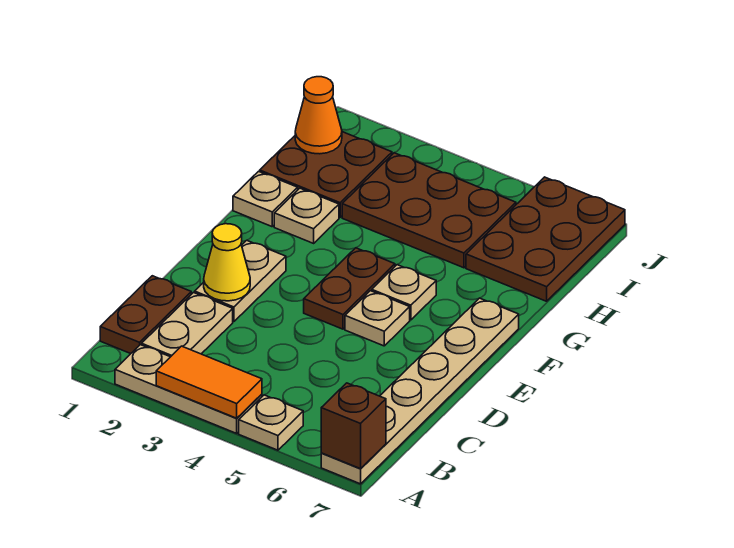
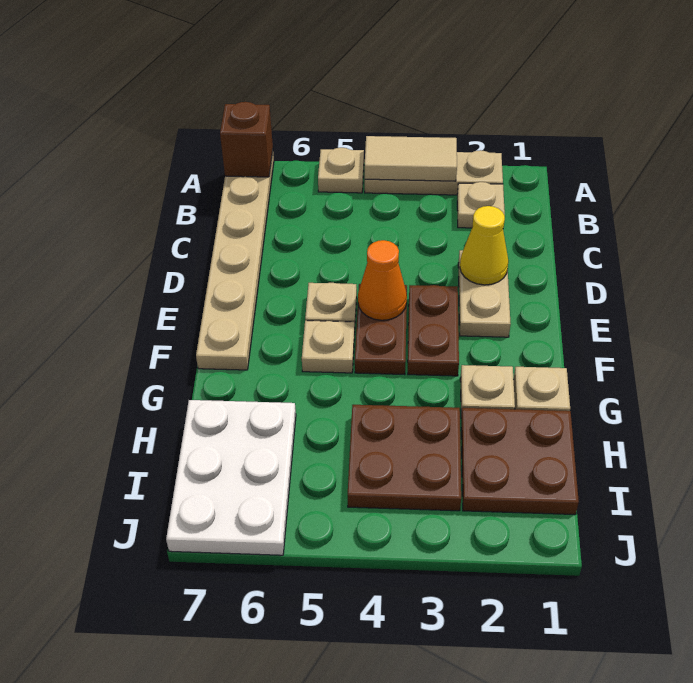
orange 1x2 tile [156,346,262,418] -> tan 1x2 tile [365,136,457,181]
brown 1x2 plate [100,276,191,354] -> brown 1x2 plate moved to [408,285,459,376]
tan 1x2 plate [142,292,233,357] -> tan 1x1 plate [457,182,505,228]
brown 2x3 plate [342,153,516,268] -> brown 2x2 plate [348,405,461,511]
brown 2x3 plate [466,177,625,301] -> white 2x3 plate [166,400,296,555]
orange 1x1 cone [295,77,342,154] -> orange 1x1 cone moved to [358,240,407,320]

